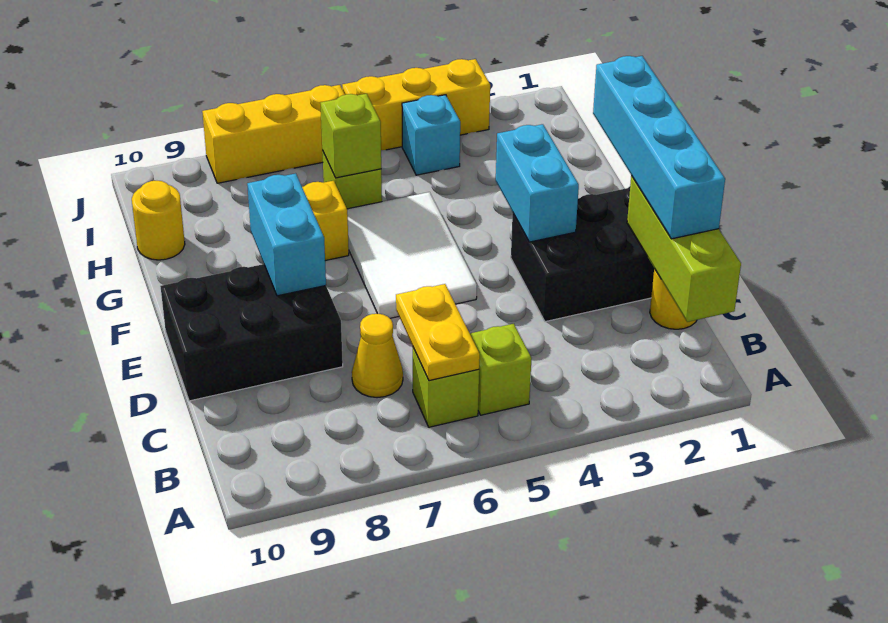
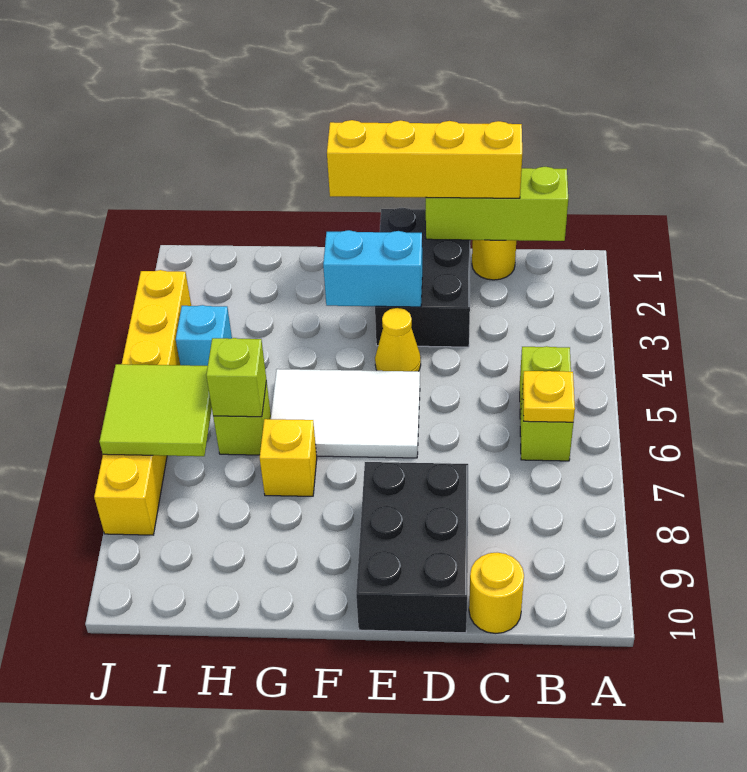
yellow 1x2 plate [396,284,480,381] -> yellow 1x1 plate [523,371,575,422]
cyan 1x4 brick [593,56,725,239] -> yellow 1x4 brick [327,120,522,198]
yellow 1x1 cone [352,314,403,398] -> yellow 1x1 cone moved to [375,308,421,371]
cyan 1x2 brick [247,173,326,296] -> none
yellow 1x1 round brick [132,181,185,260] -> yellow 1x1 round brick moved to [469,553,524,634]
none -> lime 2x2 tile [99,364,212,456]

